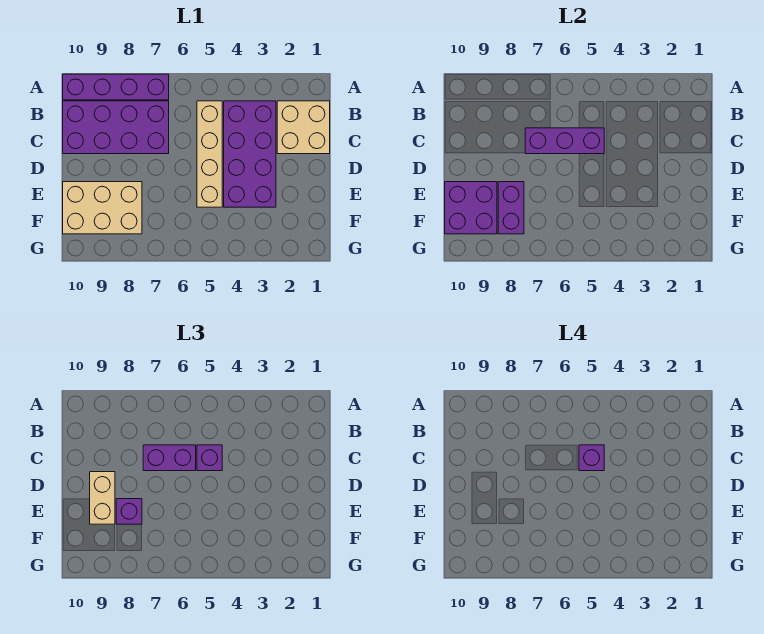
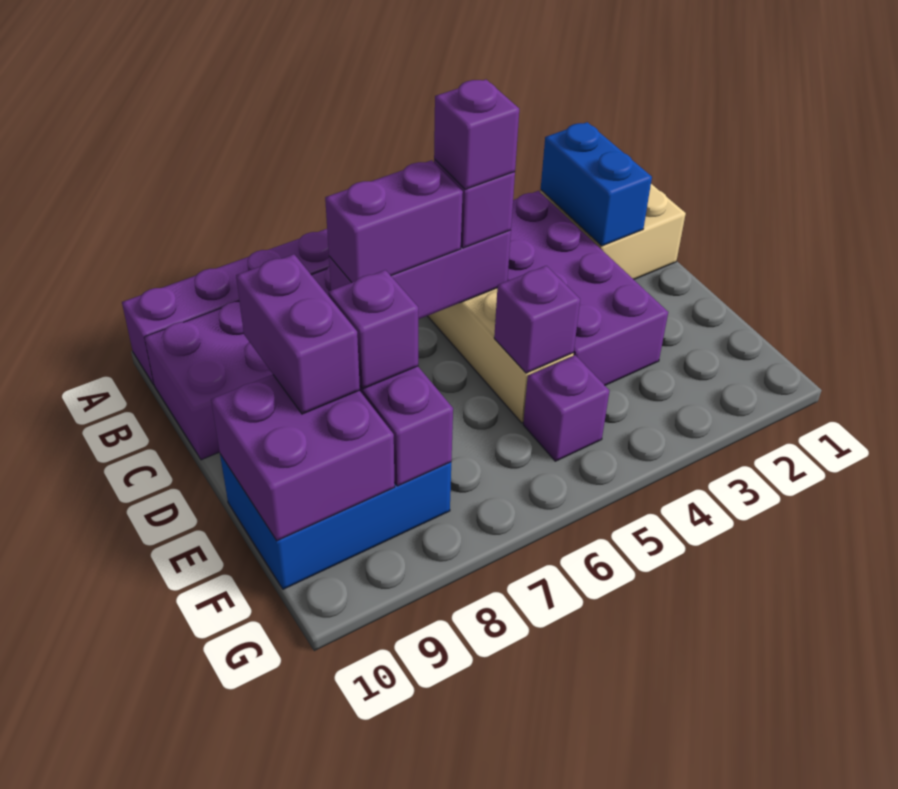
none -> blue 1x2 brick [541,122,652,246]
tan 1x2 brick [90,472,115,524] -> purple 1x2 brick [236,254,360,414]
none -> purple 1x1 brick [494,266,580,373]
tan 2x3 brick [63,182,142,234] -> blue 2x3 brick [220,454,451,589]
none -> purple 1x1 brick [523,355,609,461]

